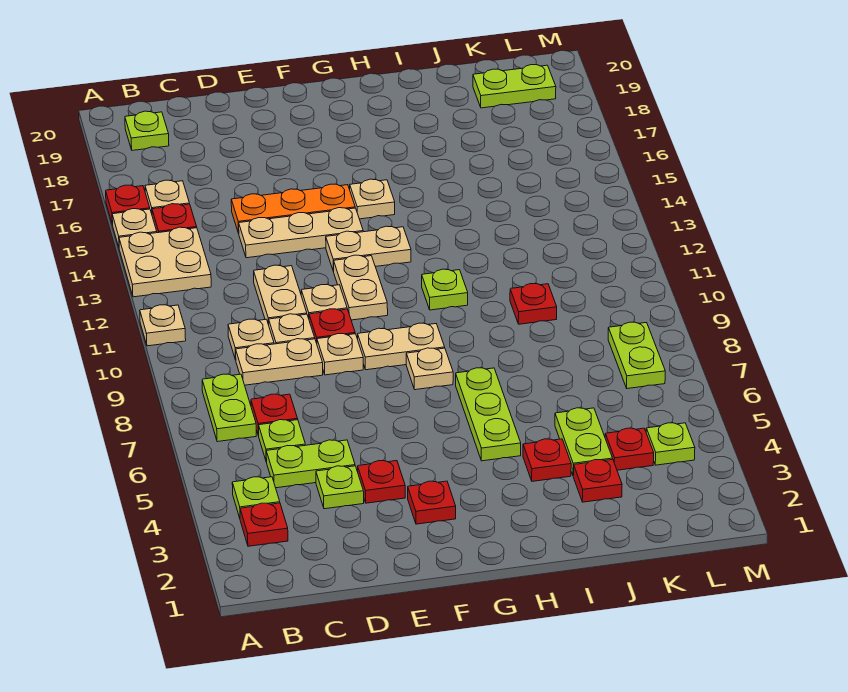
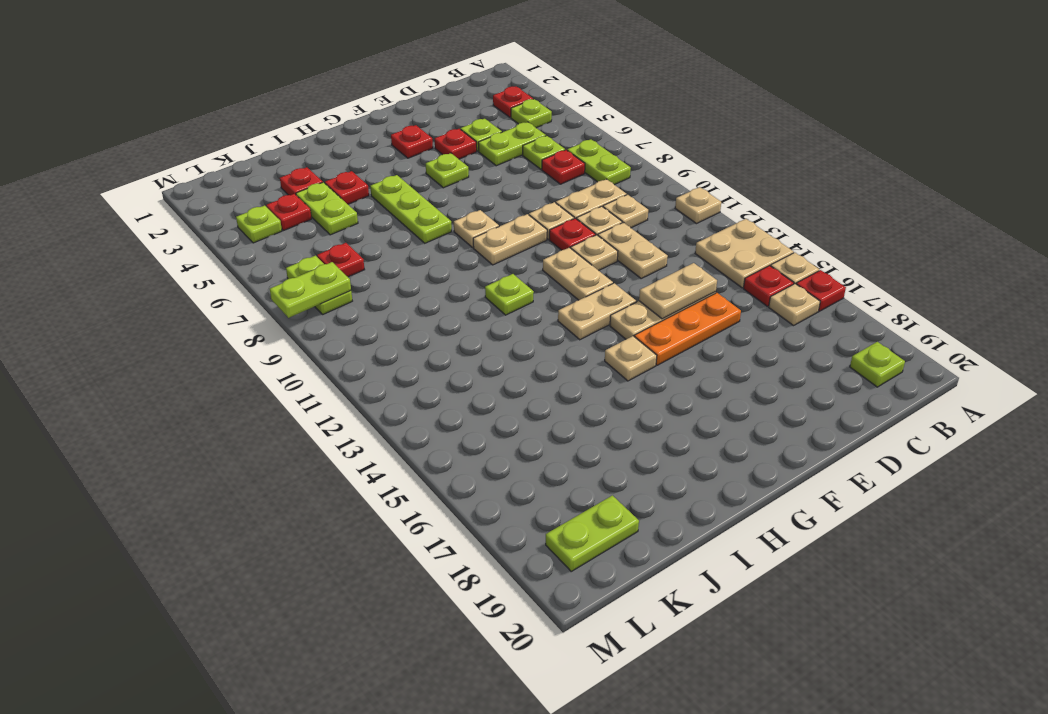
none -> tan 1x2 plate [639,263,717,319]
none -> lime 1x1 plate [426,153,469,188]
red 1x1 plate [510,284,557,324] -> red 1x1 plate moved to [317,243,365,277]
none -> lime 1x2 plate [270,262,351,318]

